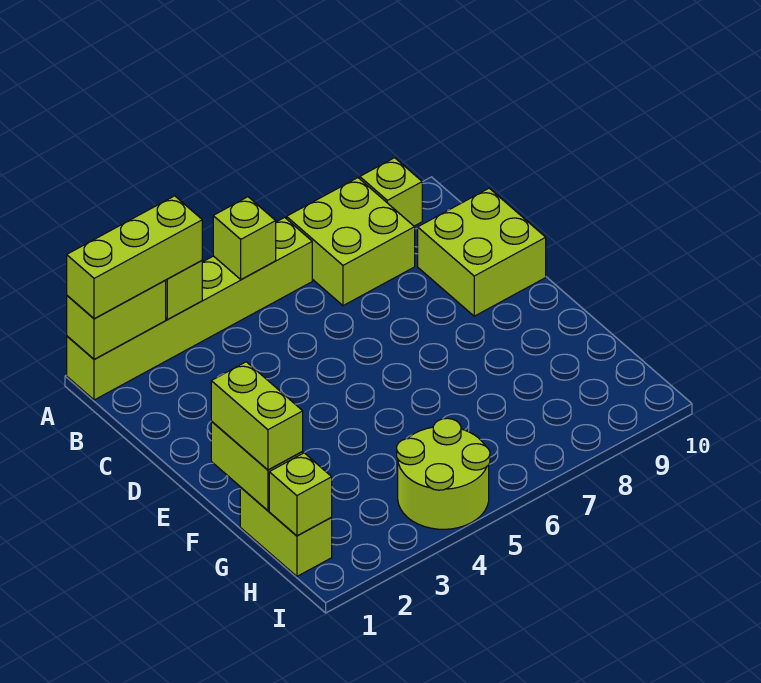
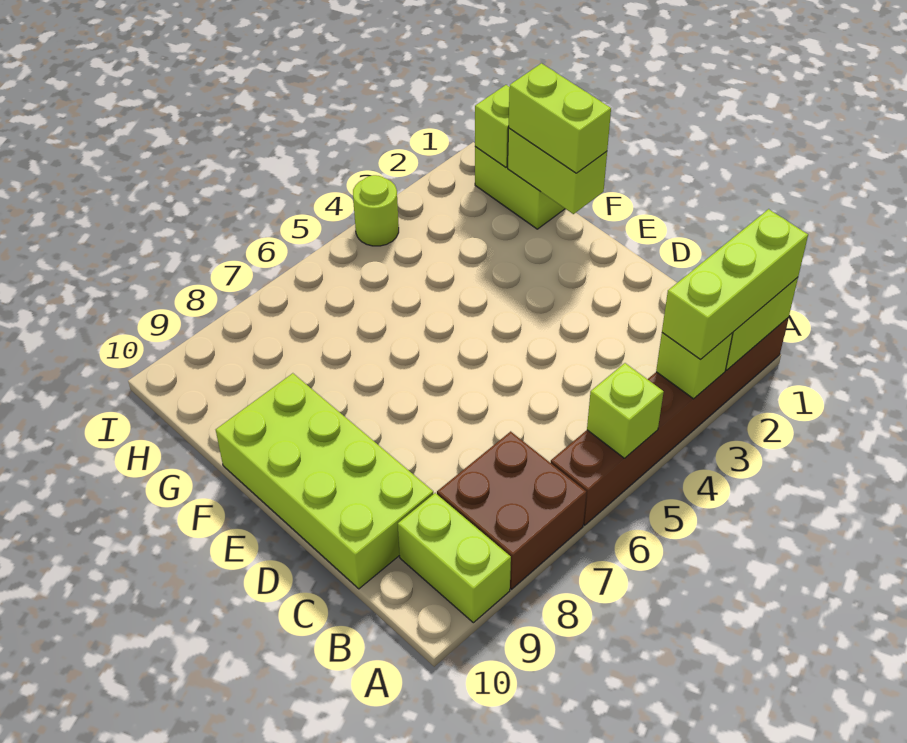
lime 1x6 brick [67,217,312,400] -> brown 1x6 brick [551,317,789,525]
lime 2x2 brick [286,178,415,306] -> brown 2x2 brick [437,431,586,589]
lime 1x1 brick [360,158,422,226] -> lime 1x2 brick [398,493,511,623]
lime 2x2 brick [418,188,546,316] -> lime 2x4 brick [216,373,433,589]
lime 2x2 round brick [397,418,490,529] -> lime 1x1 round brick [353,175,399,246]

